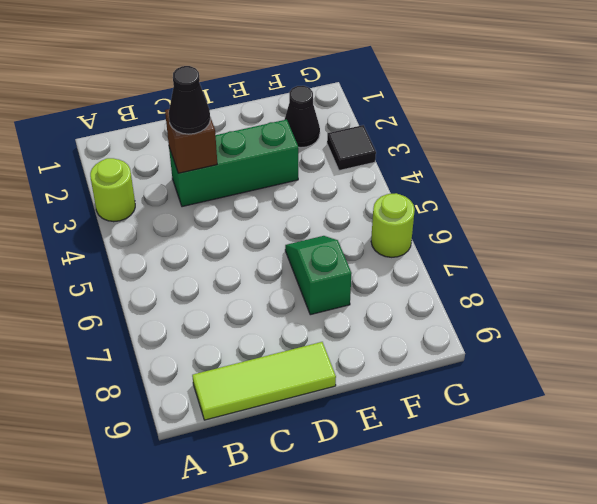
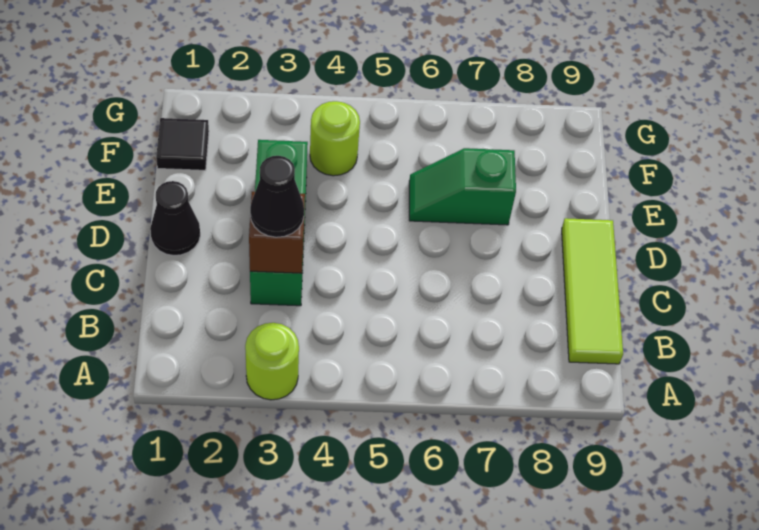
black 1x1 cone [285,86,320,148] -> black 1x1 cone moved to [150,181,200,256]
black 1x1 tile [327,125,376,171] -> black 1x1 tile moved to [156,118,209,170]
lime 1x1 round brick [371,193,415,257] -> lime 1x1 round brick moved to [310,101,360,176]

